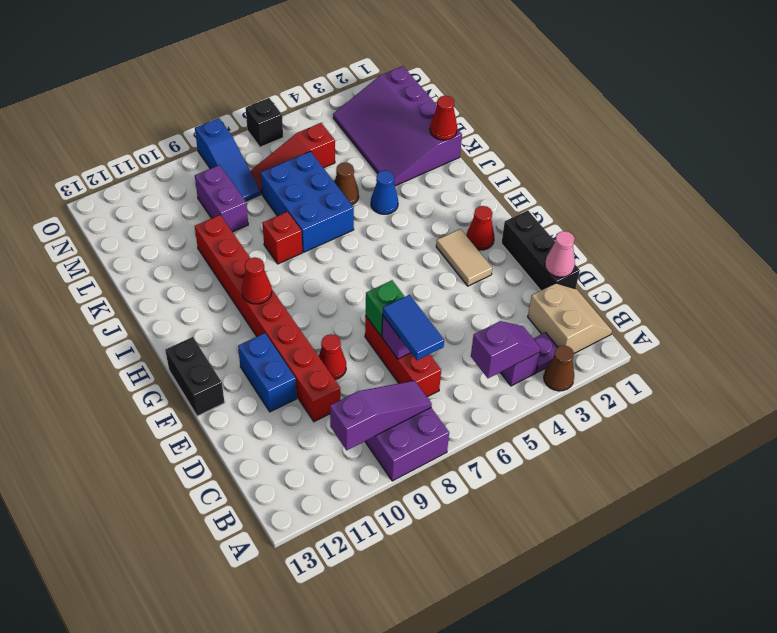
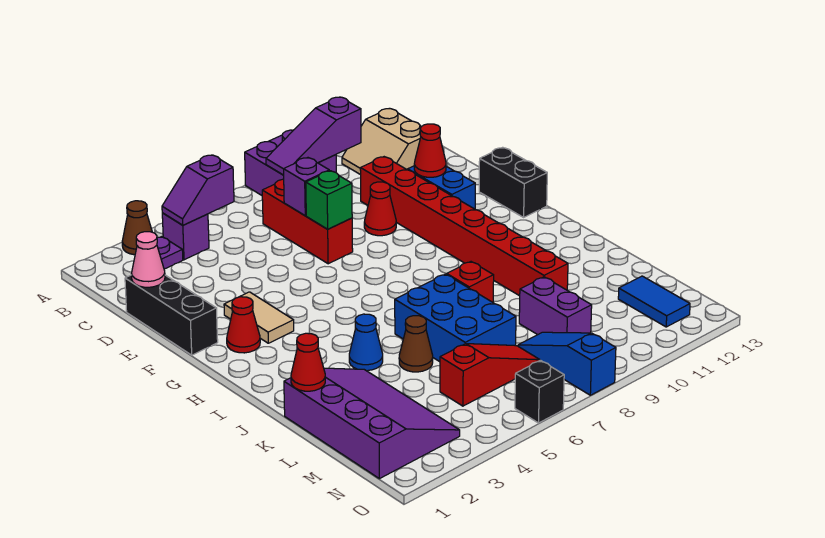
tan 2x2 slope [528,283,612,353] -> tan 2x2 slope moved to [342,108,421,175]
blue 1x2 tile [383,295,444,360] -> blue 1x2 tile moved to [618,276,690,327]
red 1x1 cone [242,257,272,304] -> red 1x1 cone moved to [414,124,446,177]

